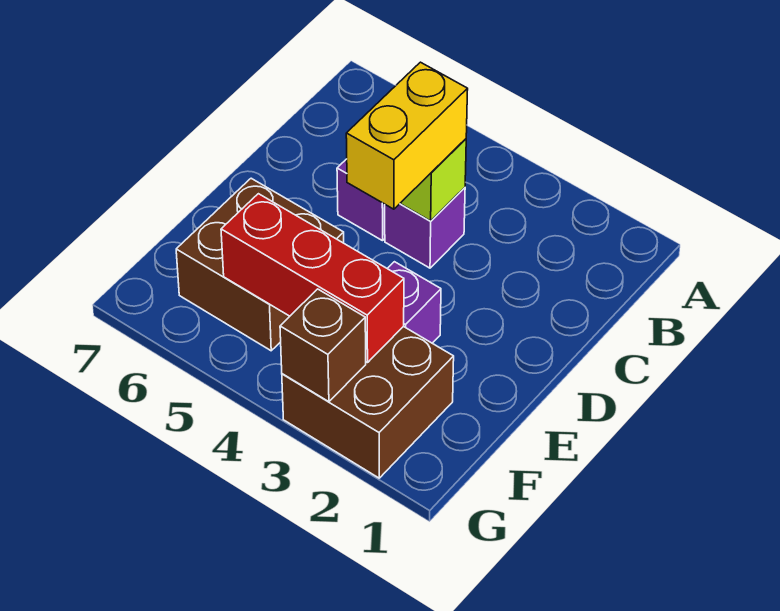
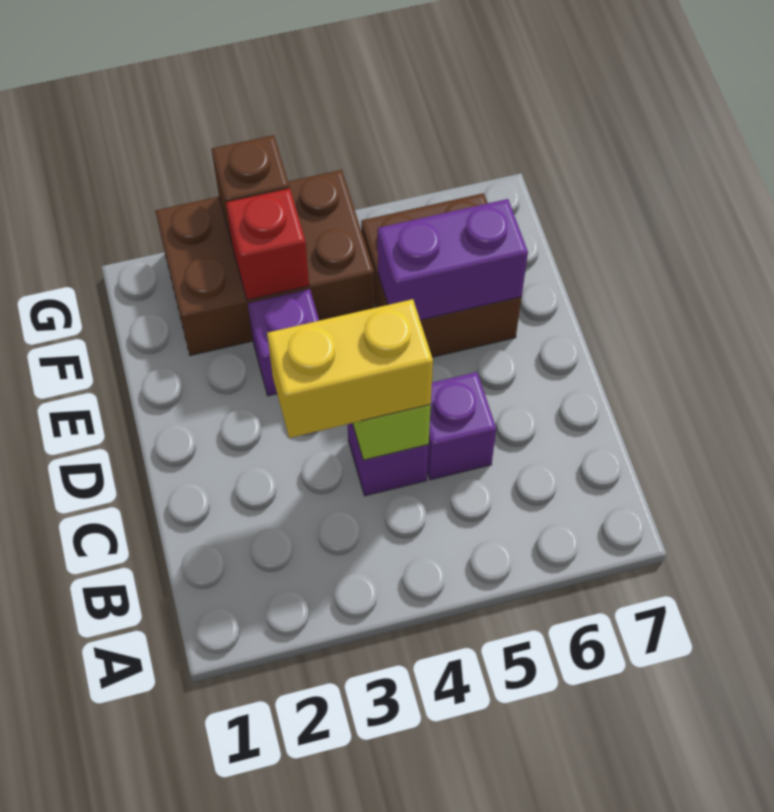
yellow 1x2 brick [346,62,468,209] -> yellow 1x2 brick turned to [267,299,433,438]
none -> purple 1x2 brick [378,199,528,320]
brown 2x2 brick [282,326,454,478] -> brown 2x3 brick [155,170,375,356]
red 1x3 brick [221,194,404,363] -> red 1x1 brick [226,188,309,300]

